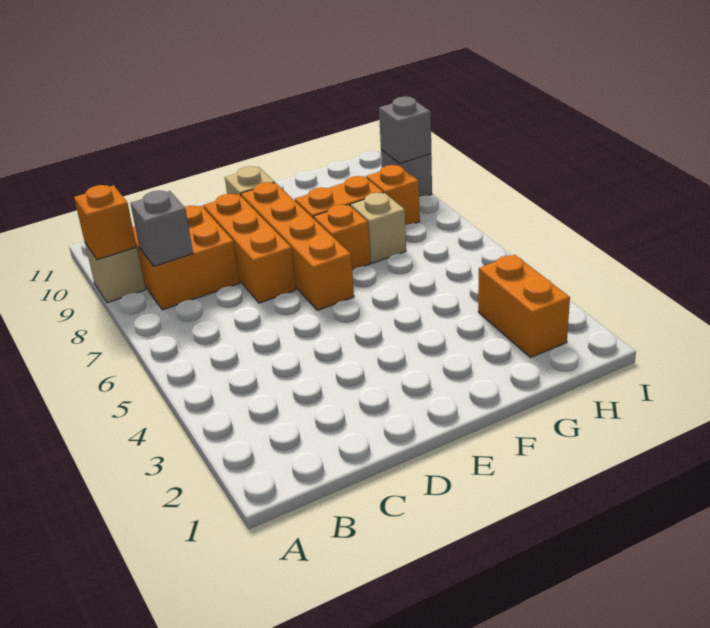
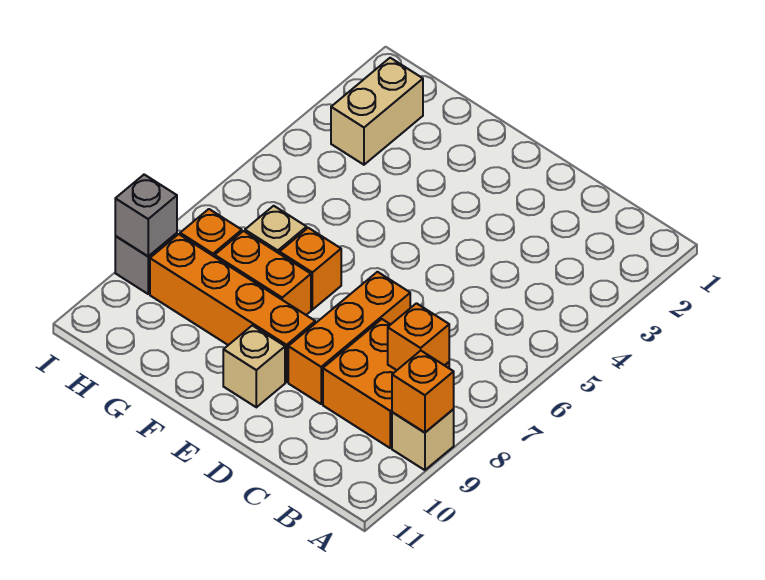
grey 1x1 brick [130,191,193,266] -> orange 1x1 brick [388,303,449,370]
orange 1x4 brick [241,182,354,310] -> orange 1x4 brick turned to [150,234,315,382]
orange 1x2 brick [478,255,570,357] -> tan 1x2 brick [331,58,423,165]

